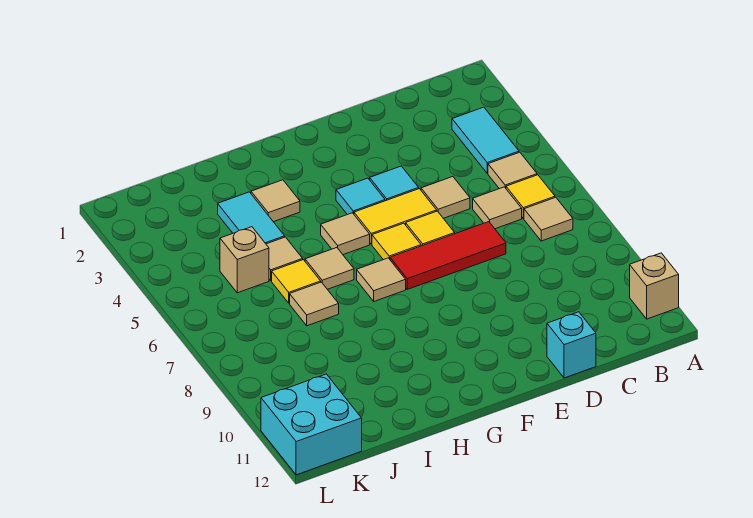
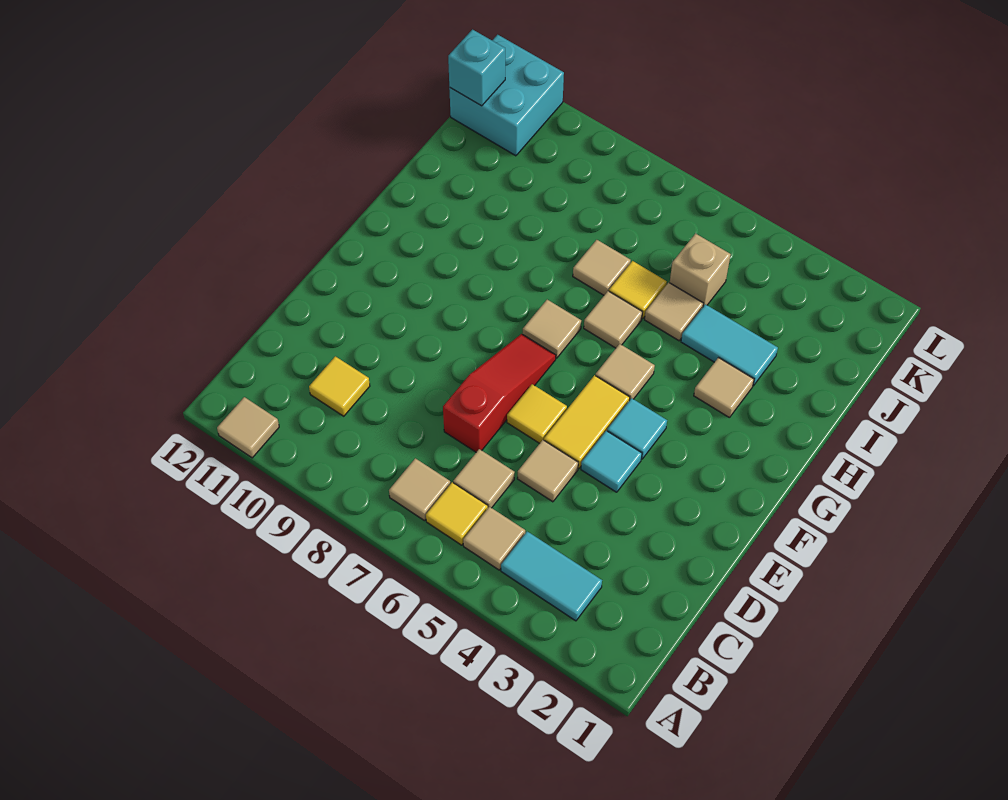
tan 1x1 brick [630,253,679,319] -> tan 1x1 tile [217,397,279,458]
red 1x3 tile [390,222,506,289] -> red 1x3 slope [443,334,556,452]
cyan 1x1 brick [547,312,596,378] -> cyan 1x1 brick moved to [448,30,505,106]
yellow 1x1 tile [372,223,421,260] -> yellow 1x1 tile moved to [309,356,370,416]

